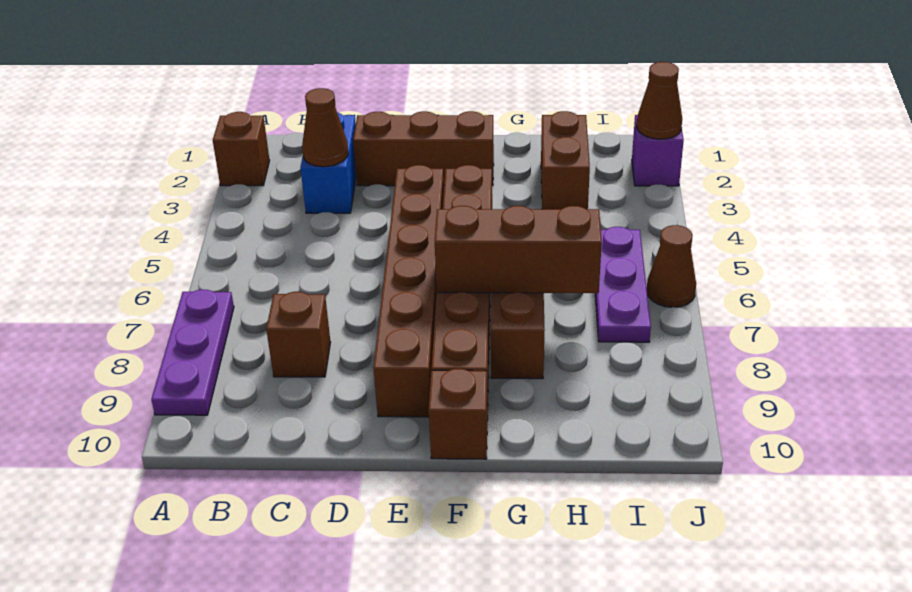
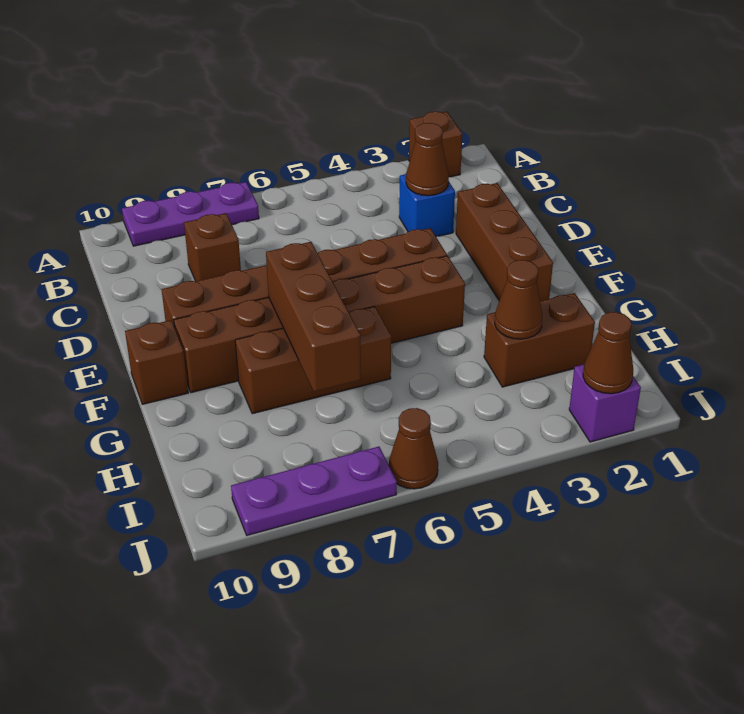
blue 1x2 brick [300,112,356,213] -> blue 1x1 brick [399,174,455,237]
none -> brown 1x1 cone [495,260,543,339]
purple 1x3 plate [595,227,651,342] -> purple 1x3 plate moved to [231,447,397,535]

